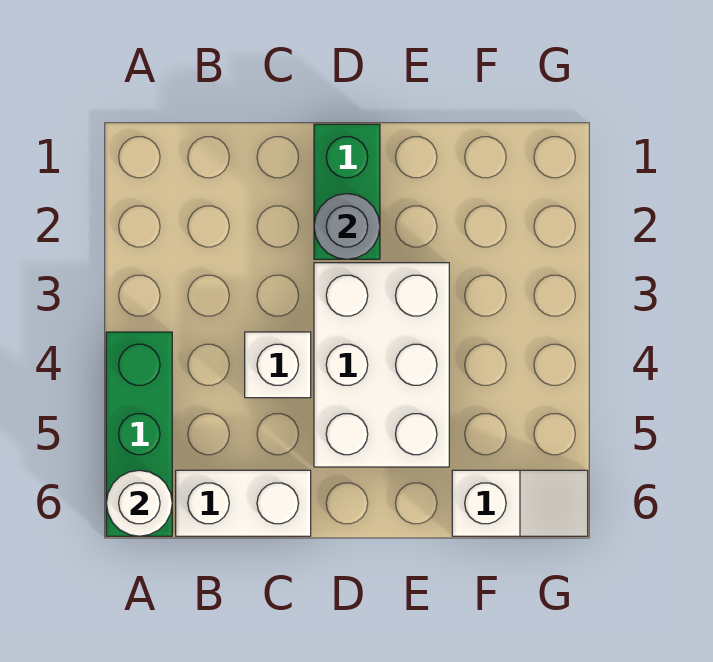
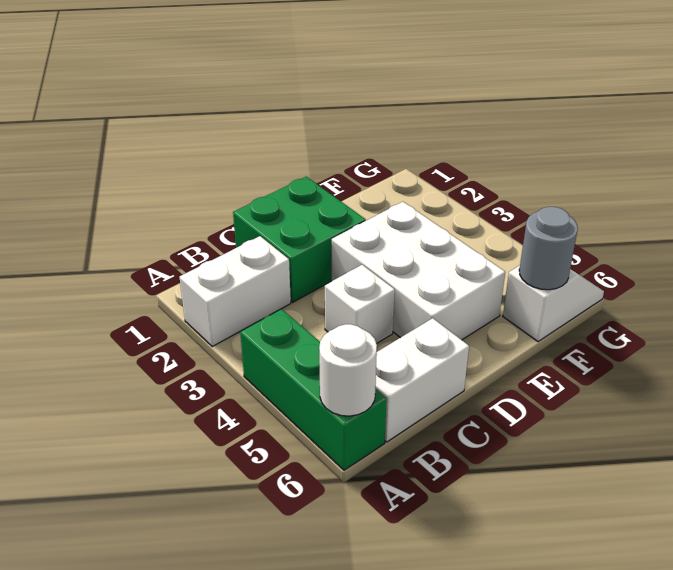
none -> white 1x2 brick [180,236,291,346]
green 1x2 brick [314,124,380,259] -> green 2x2 brick [233,177,366,302]
grey 1x1 round brick [314,194,380,259] -> grey 1x1 round brick moved to [519,207,578,290]

